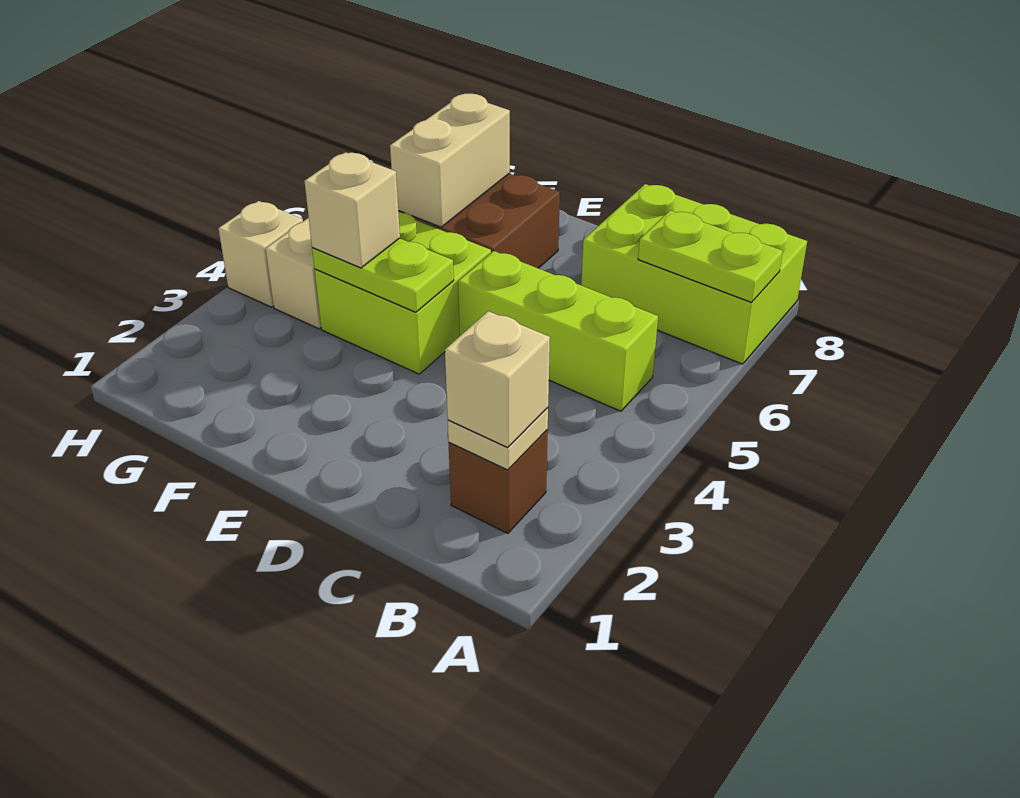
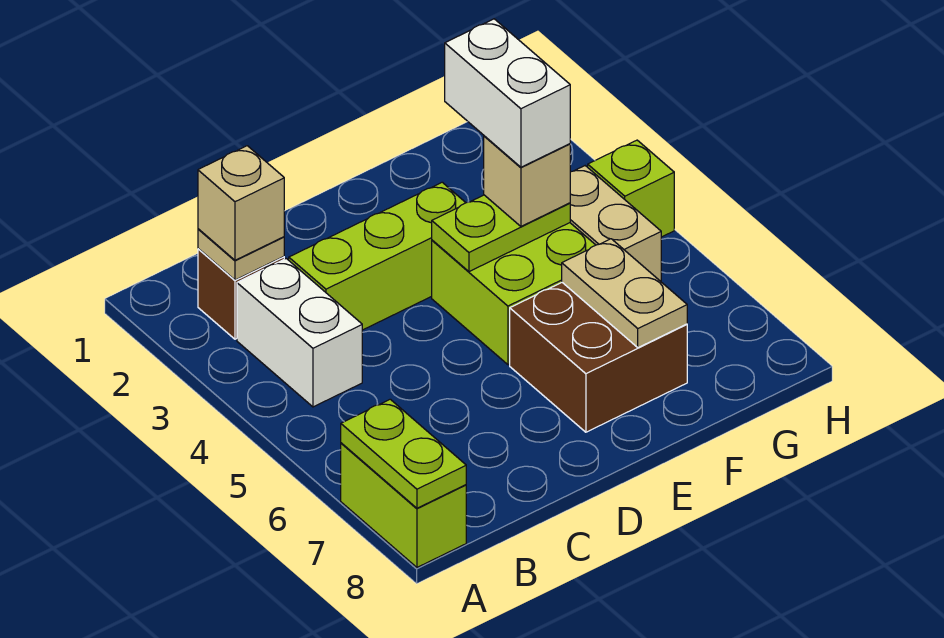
lime 2x3 brick [581,184,807,364] -> lime 1x2 brick [341,443,466,567]
lime 1x2 plate [638,210,783,303] -> lime 1x2 plate turned to [341,399,466,508]
none -> white 1x2 brick [237,259,362,407]
lime 1x3 brick [458,251,658,411] -> lime 1x3 brick moved to [289,182,466,330]
none -> white 1x2 brick [445,19,570,167]
tan 1x2 brick [390,94,510,227] -> tan 1x2 plate [562,239,687,348]
tan 1x1 brick [218,201,303,307] -> lime 1x1 brick [588,140,674,237]

